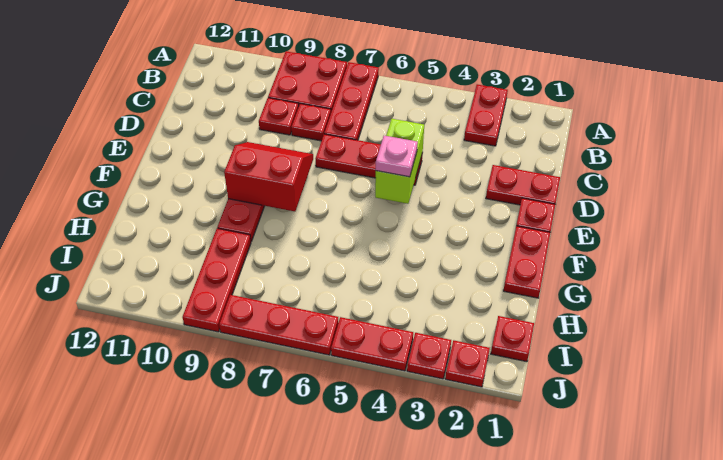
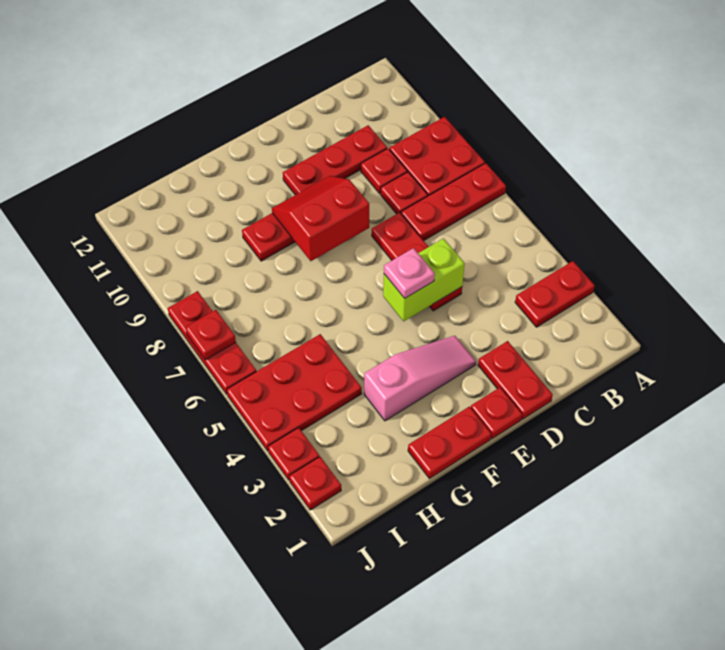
none -> pink 1x3 slope [364,336,476,421]
red 2x2 slope [224,142,313,211] -> red 2x2 slope turned to [272,176,369,261]
red 1x3 plate [182,228,251,332] -> red 1x3 plate moved to [283,125,387,195]
red 1x1 plate [491,316,534,362] -> red 1x1 plate moved to [186,310,236,360]
red 1x2 plate [331,317,413,371] -> red 2x3 plate [227,334,362,451]

